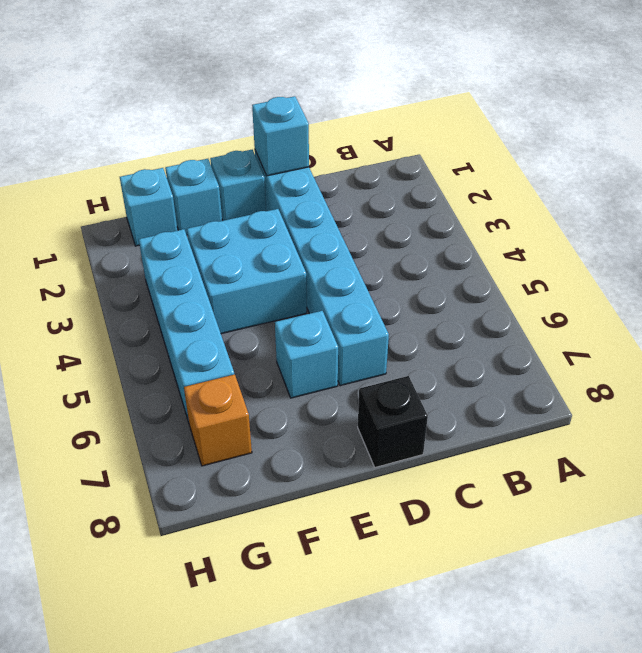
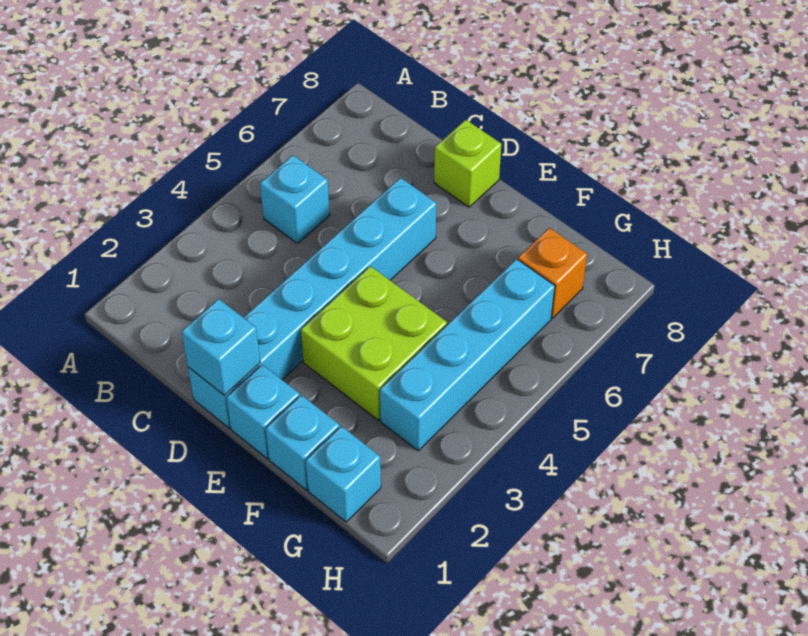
black 1x1 brick [358,376,428,467] -> lime 1x1 brick [434,120,501,207]
cyan 2x2 brick [187,209,307,334] -> lime 2x2 brick [301,266,447,420]
cyan 1x1 brick [275,311,338,398] -> cyan 1x1 brick moved to [260,155,330,244]

